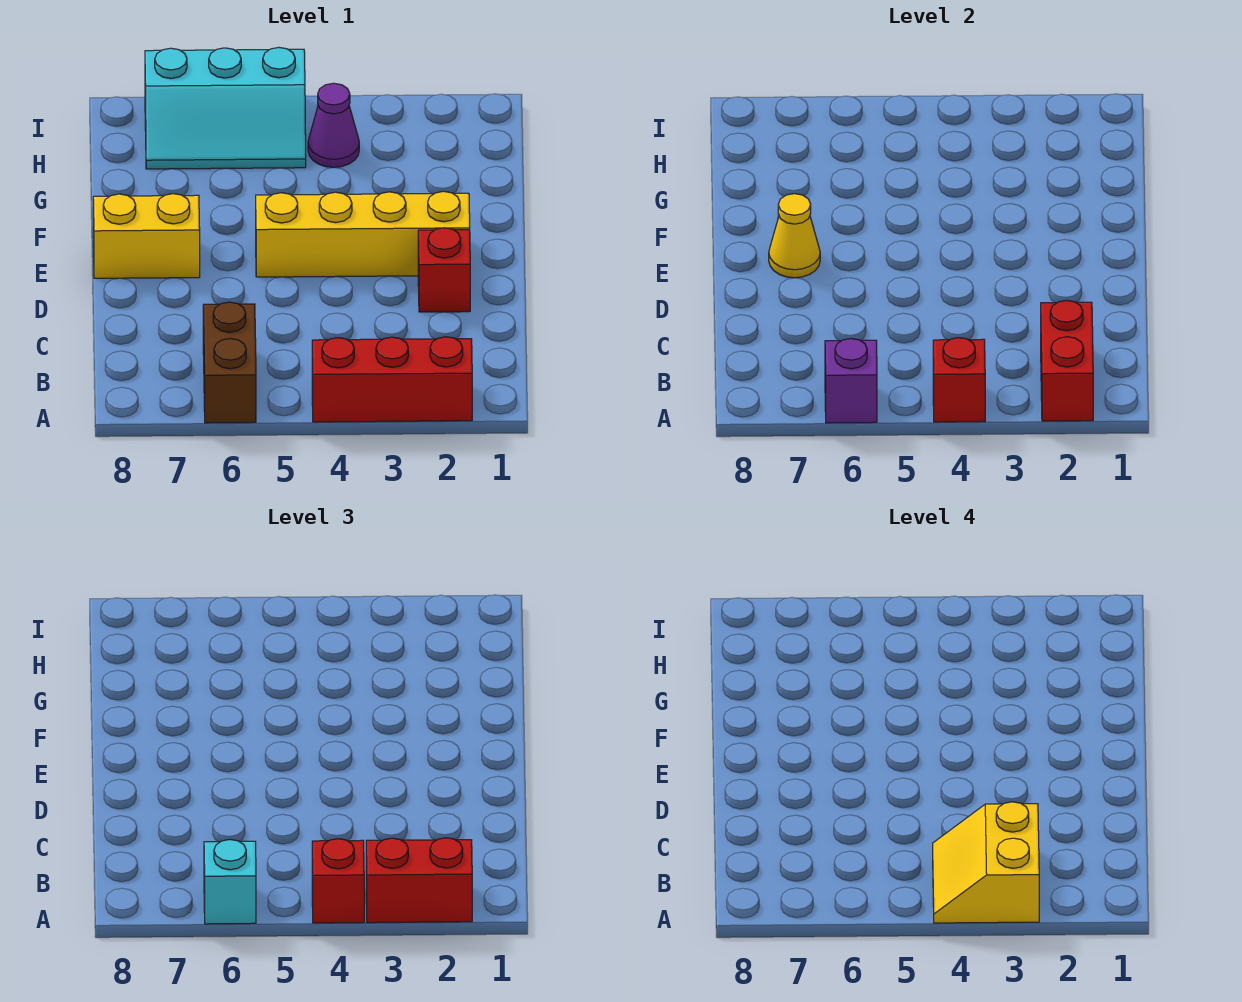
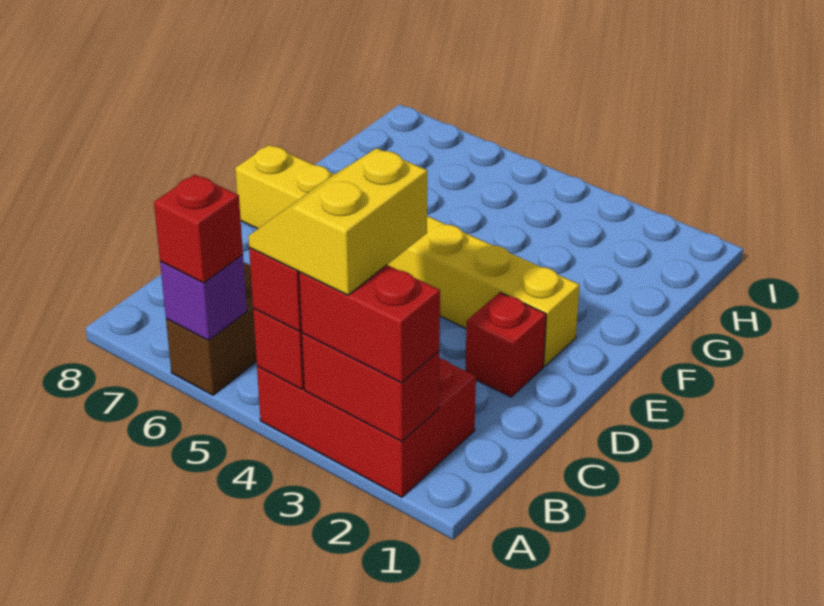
red 1x3 brick [312,337,472,422] -> red 2x3 brick [257,358,476,497]
red 1x2 brick [1041,300,1093,421] -> red 1x2 brick turned to [302,333,439,441]
cyan 1x1 brick [204,840,256,924] -> red 1x1 brick [154,174,243,283]
yellow 1x1 cone [769,194,820,278] -> none
purple 1x1 cone [308,83,359,168] -> none
cyan 2x3 slope [145,47,306,169] -> none

